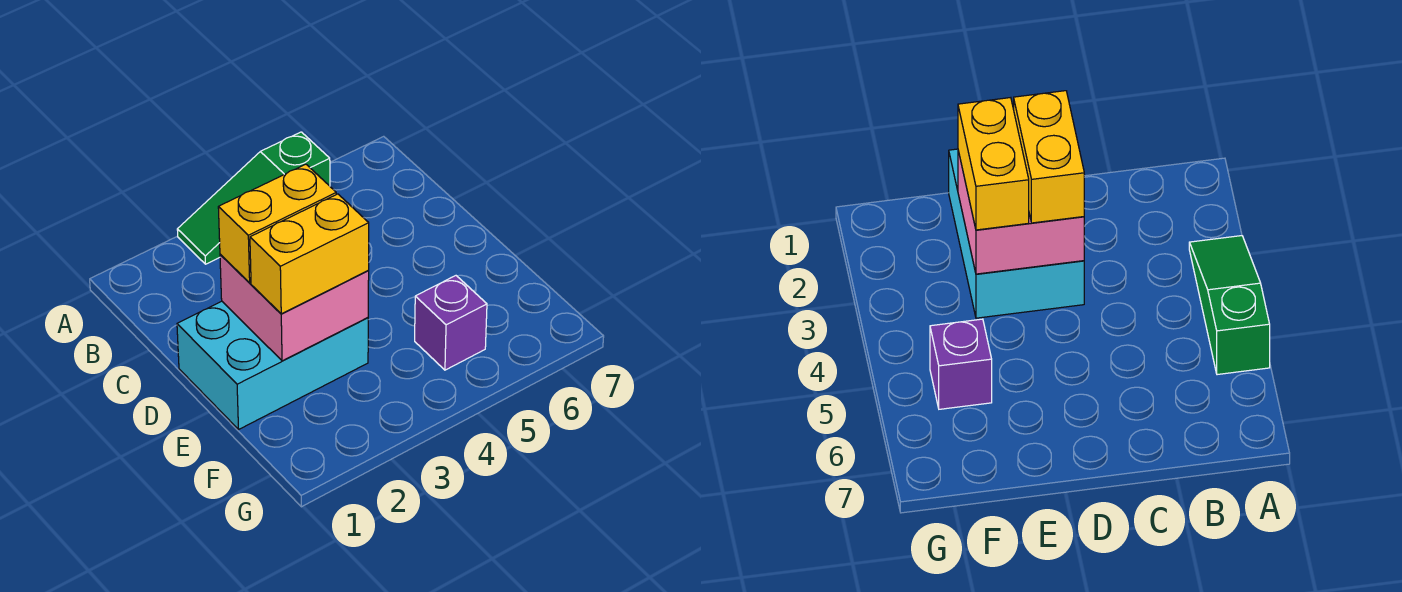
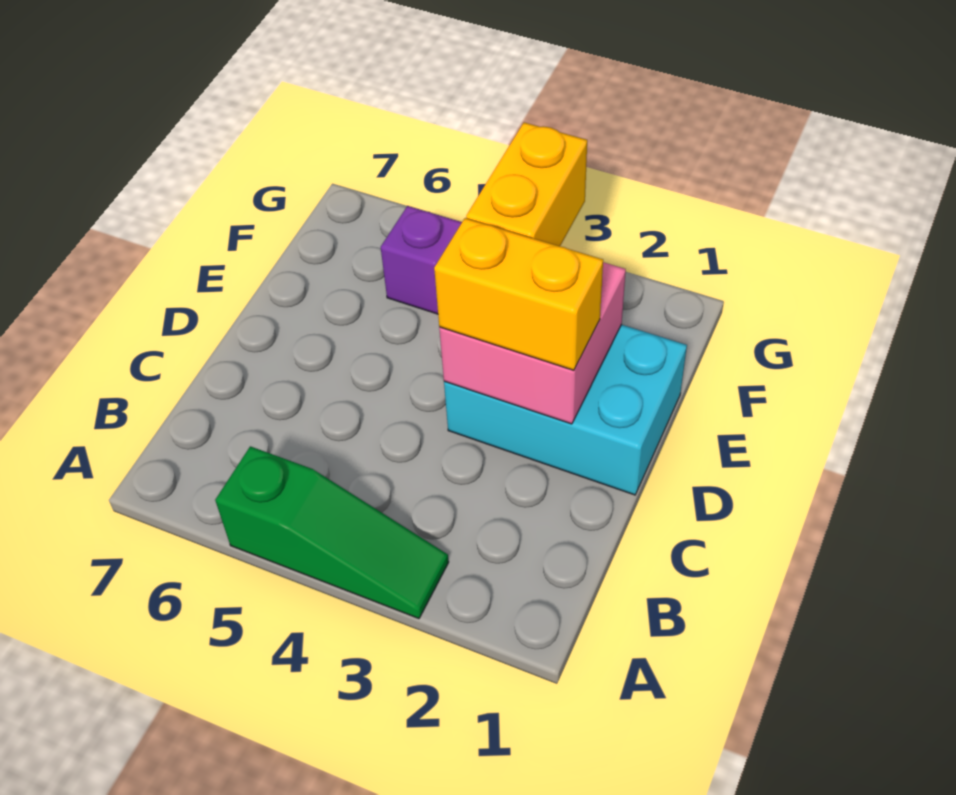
yellow 1x2 brick [250,194,369,314] -> yellow 1x2 brick turned to [466,122,587,246]

